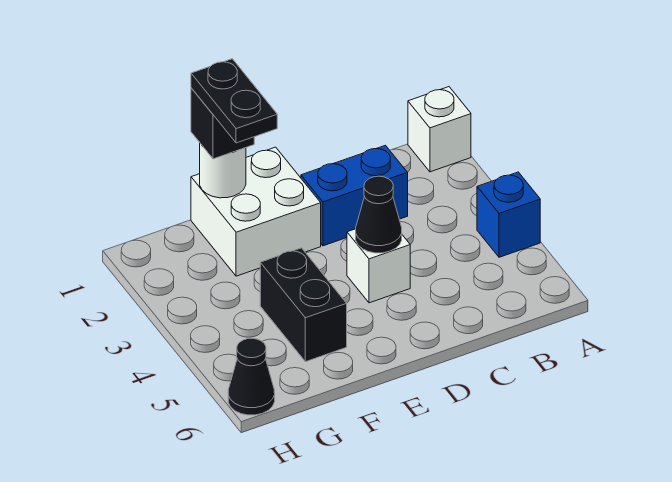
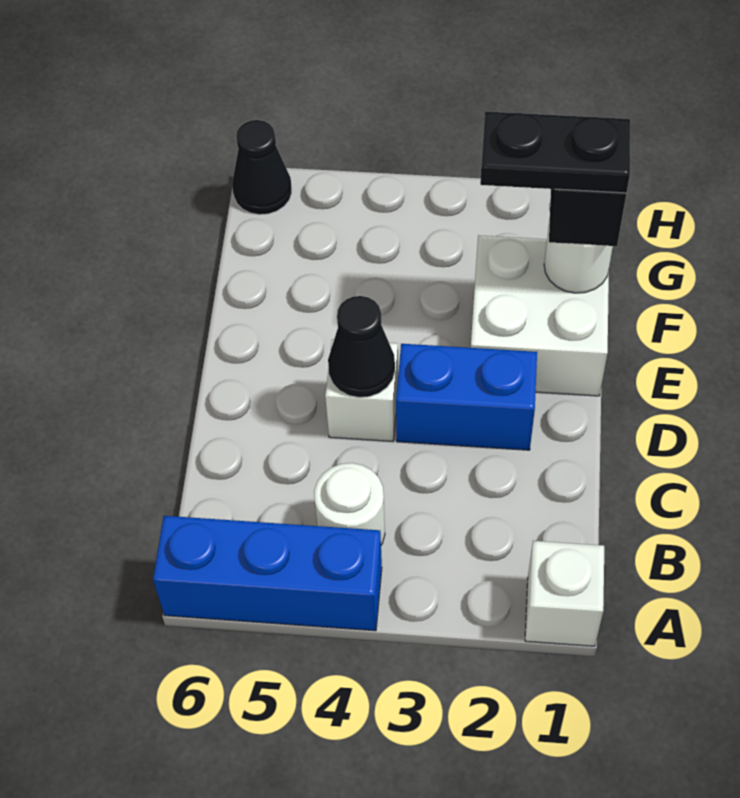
blue 1x1 brick [477,172,540,257] -> blue 1x3 brick [153,516,382,631]
none -> white 1x1 round brick [314,463,385,545]
blue 1x2 brick [301,145,408,246] -> blue 1x2 brick turned to [396,344,537,450]
black 1x2 brick [260,248,347,362] -> none

